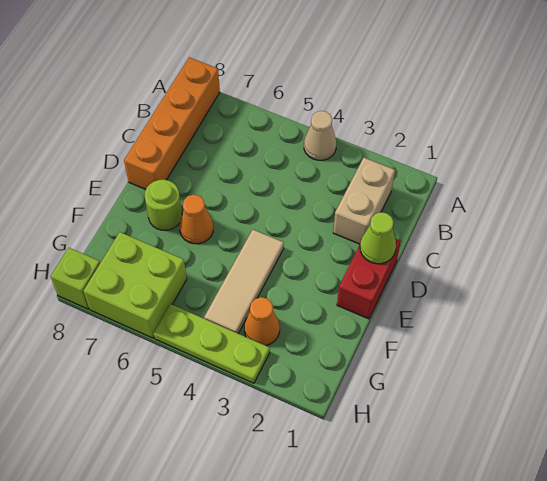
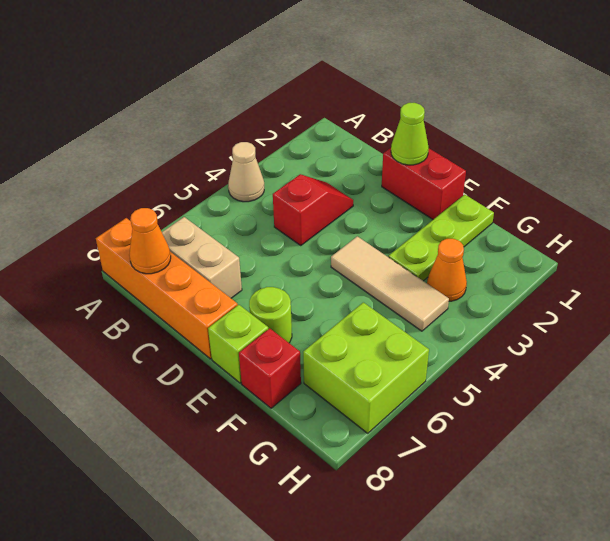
tan 1x2 brick [333,158,395,244] -> tan 1x2 brick moved to [162,217,242,298]
none -> red 1x2 slope [273,174,353,245]
orange 1x1 cone [180,195,213,244] -> orange 1x1 cone moved to [129,208,171,274]
none -> red 1x1 brick [239,328,301,408]
lime 1x3 plate [154,304,270,383] -> lime 1x3 plate moved to [389,195,494,281]
lime 1x1 brick [51,248,100,309] -> lime 1x1 brick moved to [208,305,268,383]

